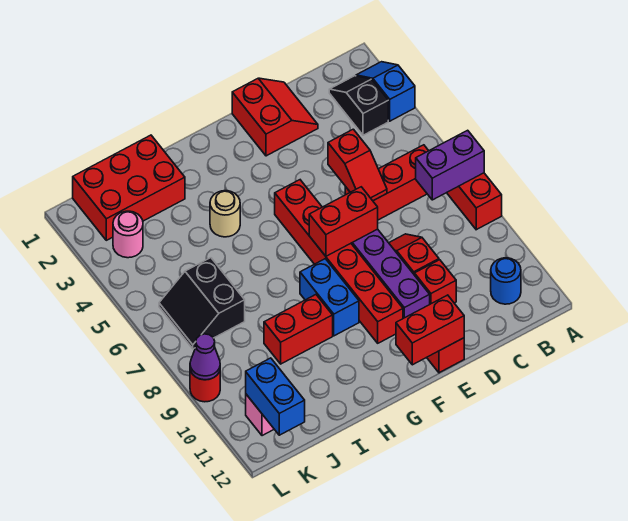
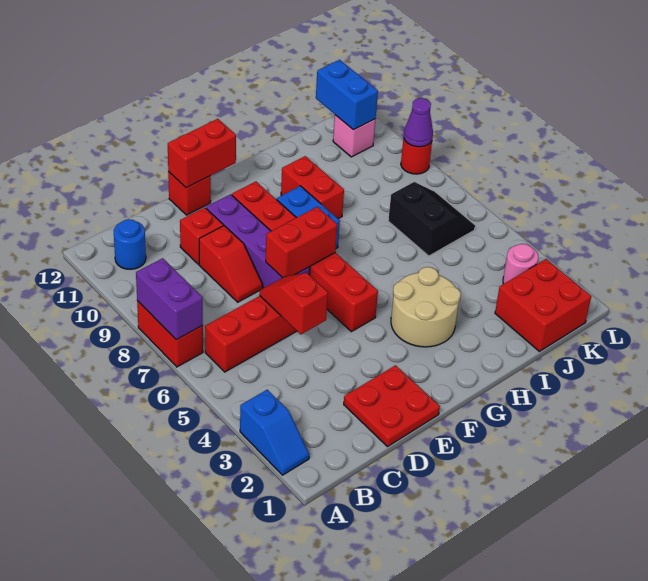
purple 1x2 brick [416,130,484,200] -> purple 1x2 brick turned to [136,258,203,340]
black 1x2 slope [329,76,388,135] -> none
red 2x2 slope [232,78,318,156] -> red 2x2 plate [344,365,440,447]
tan 1x1 round brick [210,191,240,237] -> tan 2x2 round brick [391,267,461,347]
red 1x2 brick [264,295,333,364] -> red 1x2 brick turned to [281,156,344,219]
red 2x3 brick [73,135,185,240] -> red 2x2 brick [495,259,591,351]

